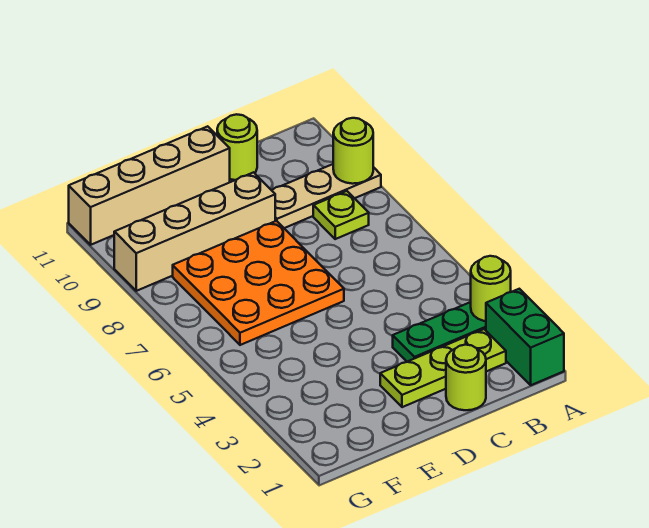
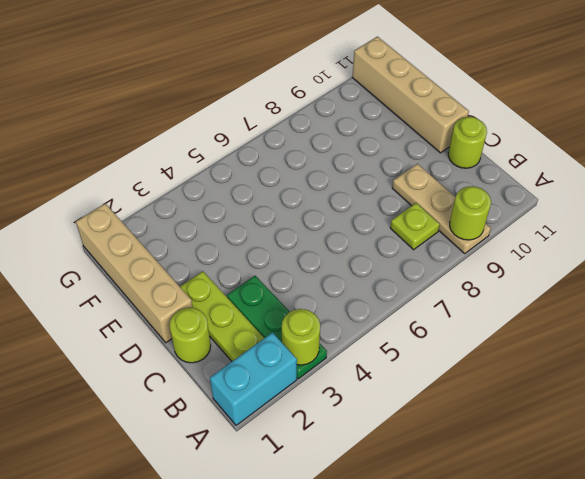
green 1x2 brick [486,289,564,385] -> cyan 1x2 brick [210,333,297,425]
orange 3x3 plate [173,221,344,345] -> none
tan 1x4 brick [114,172,275,291] -> tan 1x4 brick moved to [76,203,193,343]

